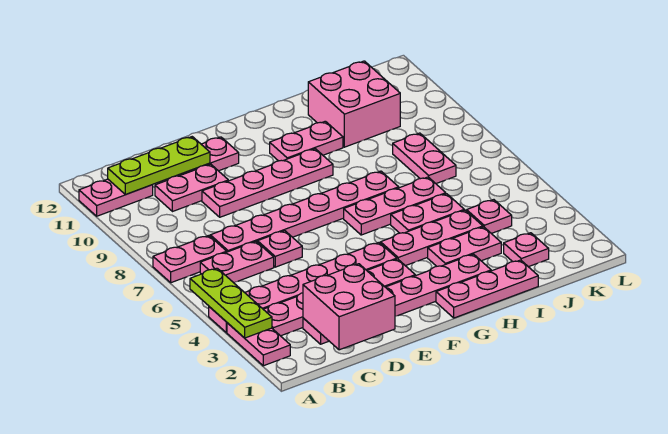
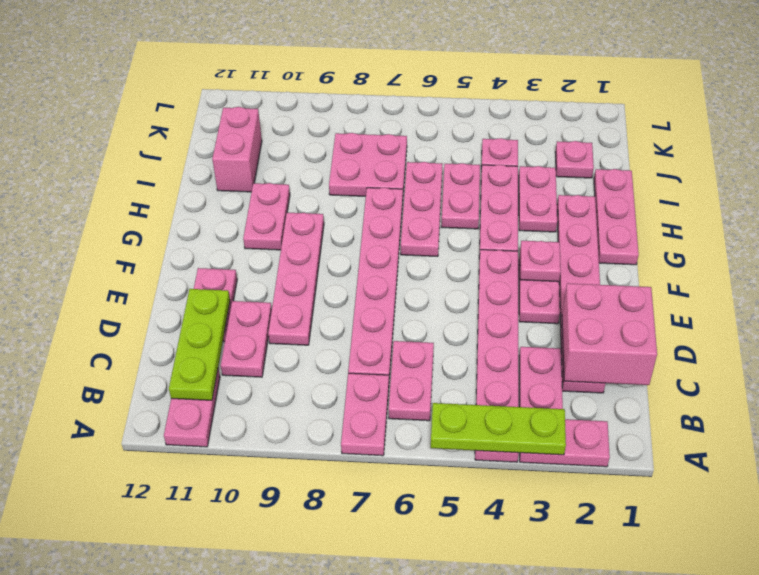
pink 1x1 plate [258,231,302,267] -> pink 1x1 plate moved to [520,241,561,282]
pink 2x2 brick [308,61,400,147] -> pink 1x2 brick [212,107,262,192]
pink 1x2 plate [393,133,456,183] -> pink 2x2 plate [329,133,407,196]

